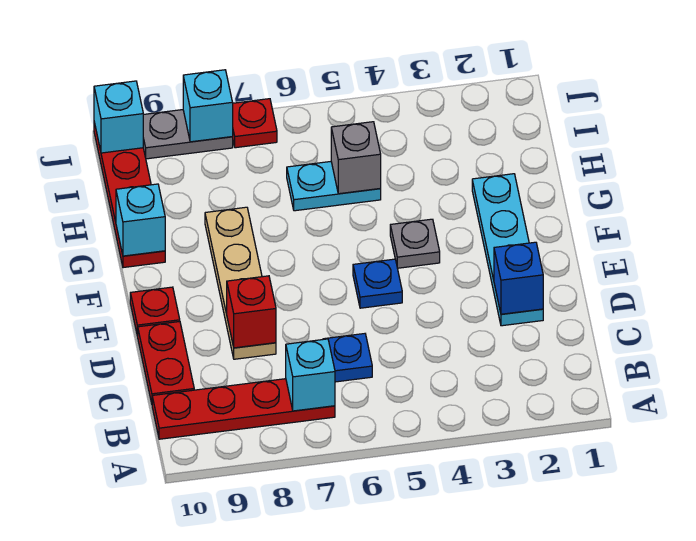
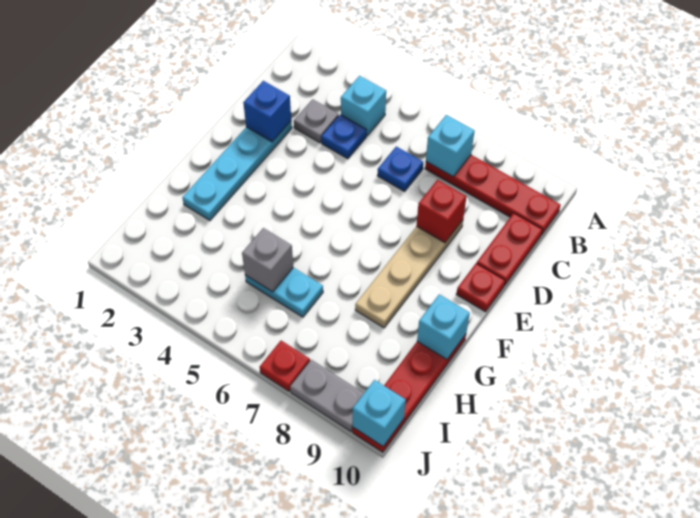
blue 1x1 plate [353,259,402,308] -> blue 1x1 plate moved to [321,115,367,159]
grey 1x1 plate [390,219,440,268] -> grey 1x1 plate moved to [294,99,339,143]
cyan 1x1 brick [183,70,233,142] -> cyan 1x1 brick moved to [341,76,386,136]

